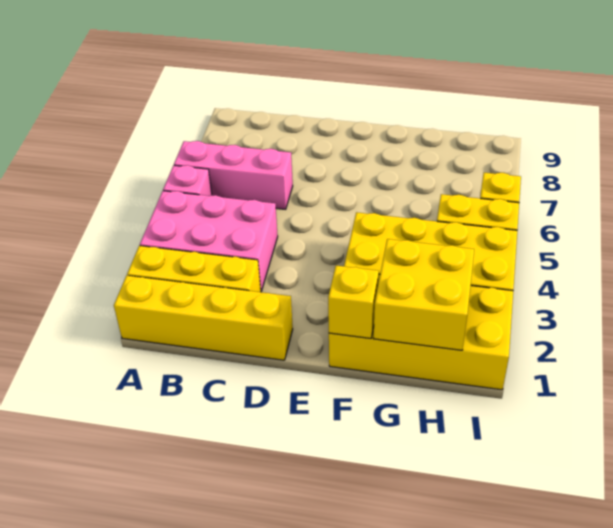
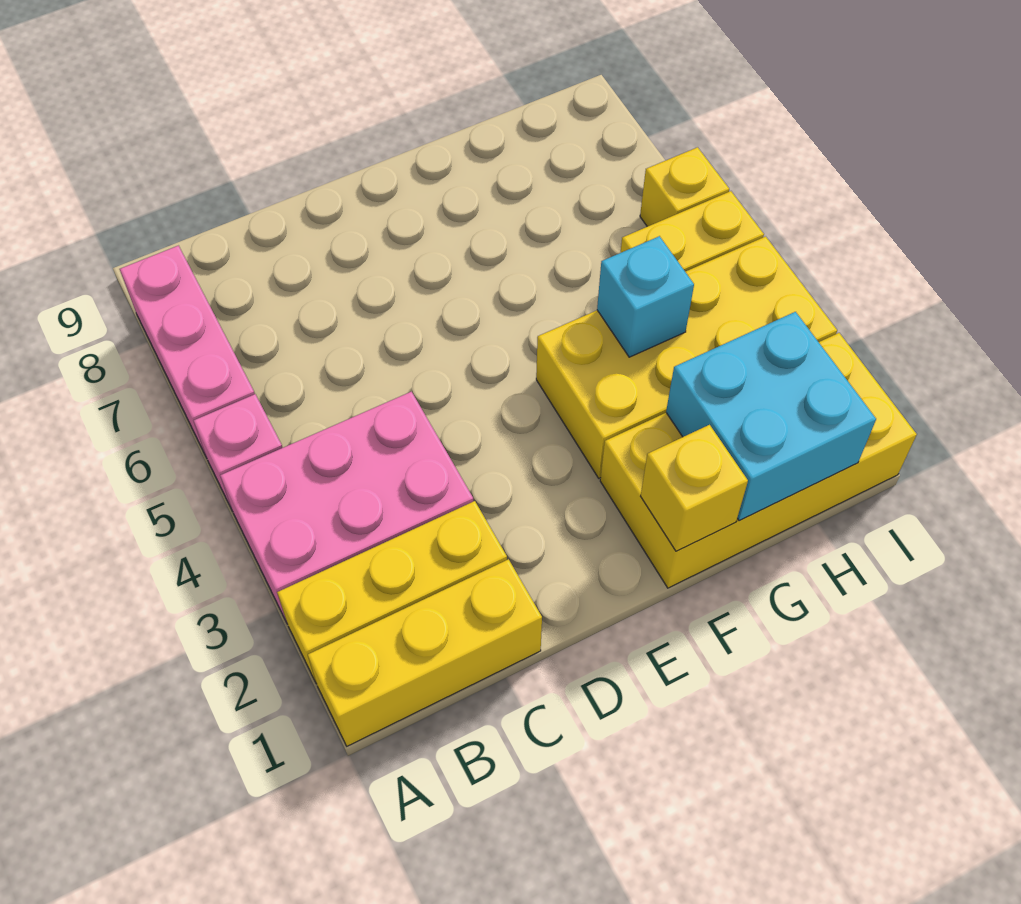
yellow 1x4 brick [114,276,293,360] -> yellow 1x3 brick [308,559,542,746]
pink 1x3 brick [174,141,293,209] -> pink 1x3 brick turned to [120,246,255,458]
yellow 2x2 brick [373,239,474,350] -> cyan 2x2 brick [666,312,876,521]
none -> cyan 1x1 brick [597,236,694,357]

